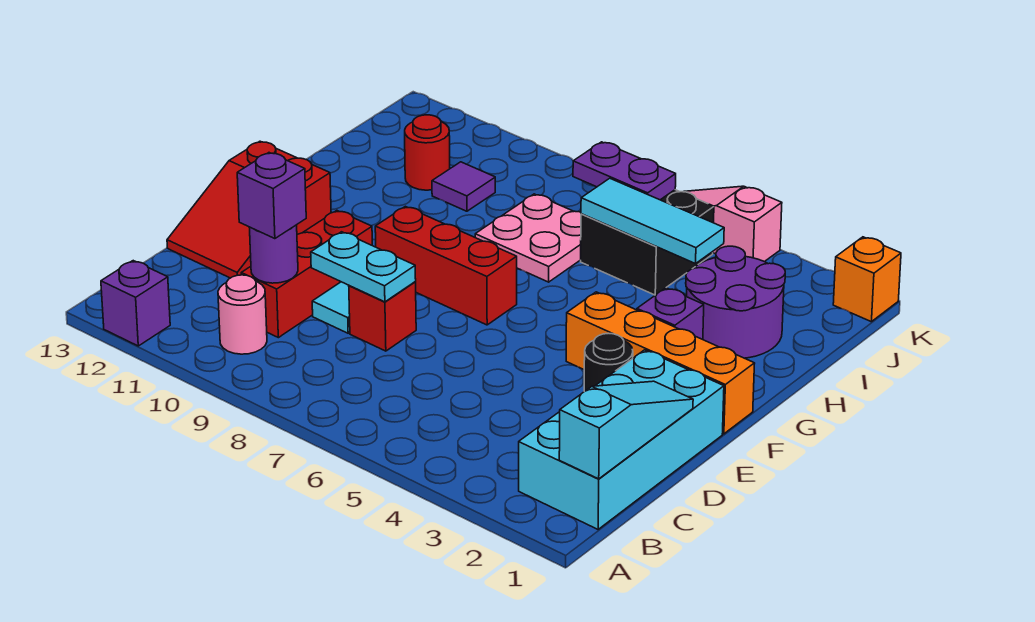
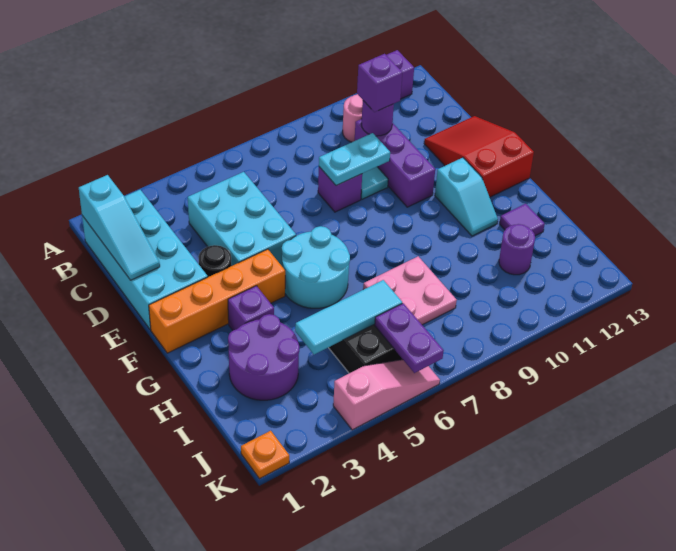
none -> cyan 2x3 brick [188,172,296,266]
red 1x3 brick [241,211,372,338] -> purple 1x3 brick [355,119,435,207]
red 1x1 brick [349,282,416,351] -> purple 1x1 brick [318,167,362,212]
none -> cyan 2x2 round brick [282,226,350,308]
red 1x3 brick [375,206,517,325] -> none
none -> cyan 1x2 slope [435,158,498,236]
purple 1x1 tile [432,162,495,211] -> purple 1x1 tile moved to [500,204,545,236]
red 1x1 round brick [405,115,450,190] -> purple 1x1 round brick [499,224,535,275]
purple 1x2 plate [573,142,676,200] -> purple 1x2 plate turned to [375,303,444,373]
orange 1x1 brick [833,237,901,322] -> orange 1x1 plate [241,431,289,479]

